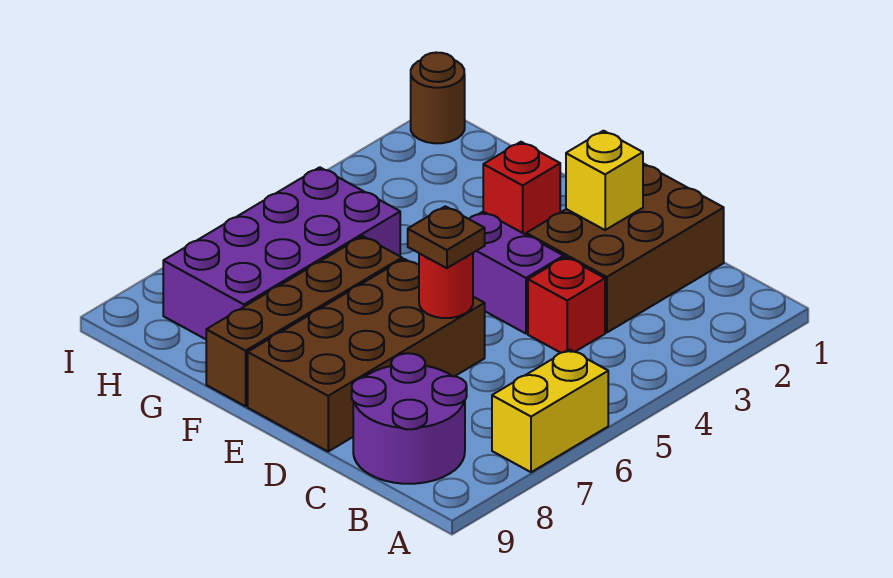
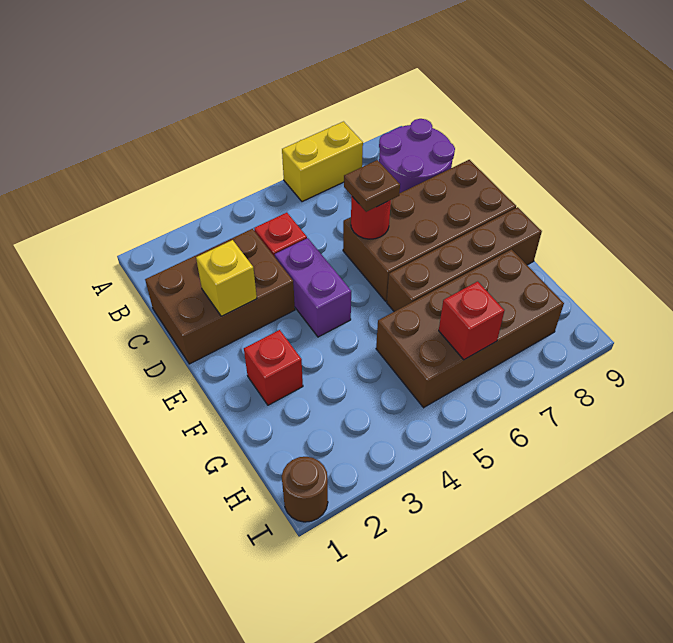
purple 2x4 brick [163,167,400,339] -> brown 2x4 brick [376,249,564,408]
none -> red 1x1 brick [439,281,505,360]

